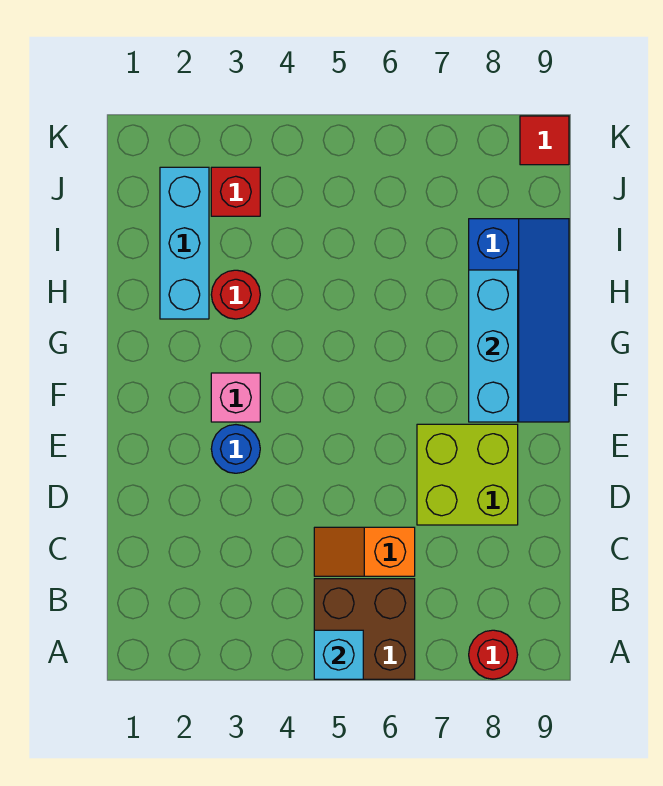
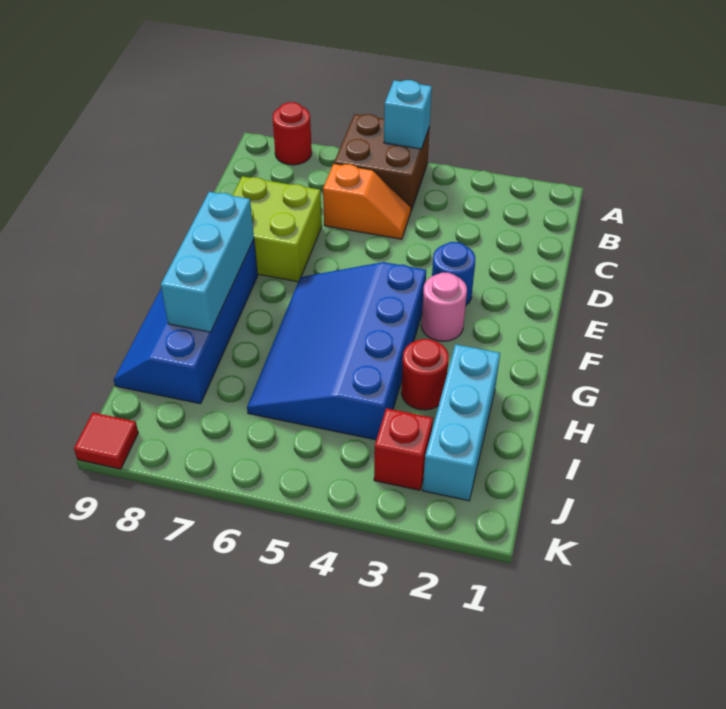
pink 1x1 brick [211,373,260,422] -> pink 1x1 round brick [421,273,467,341]
none -> blue 3x4 slope [247,262,426,440]

